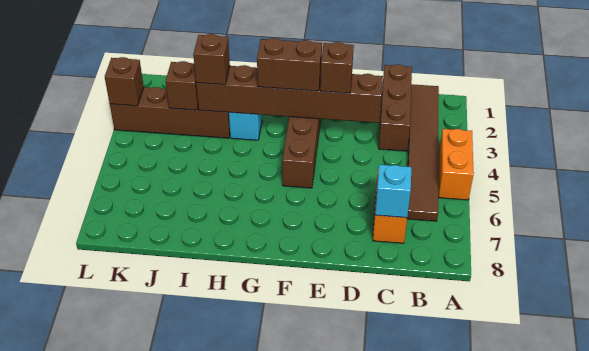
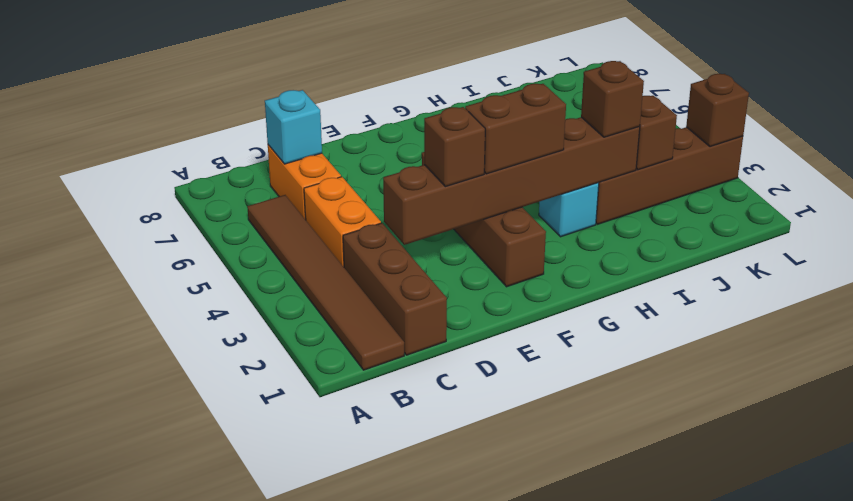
orange 1x2 brick [439,129,474,200] -> orange 1x2 brick moved to [304,177,381,267]

